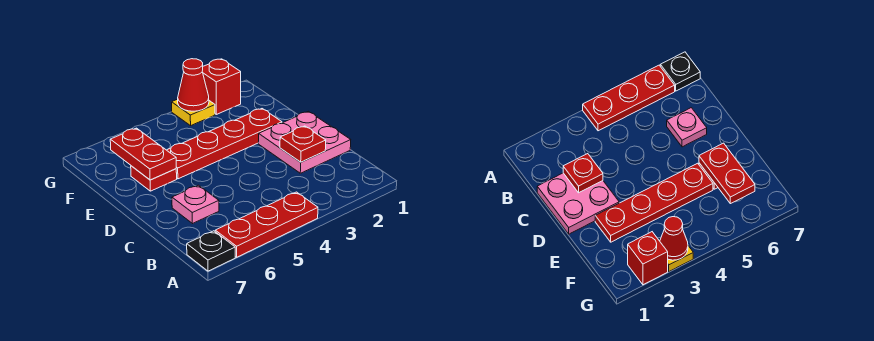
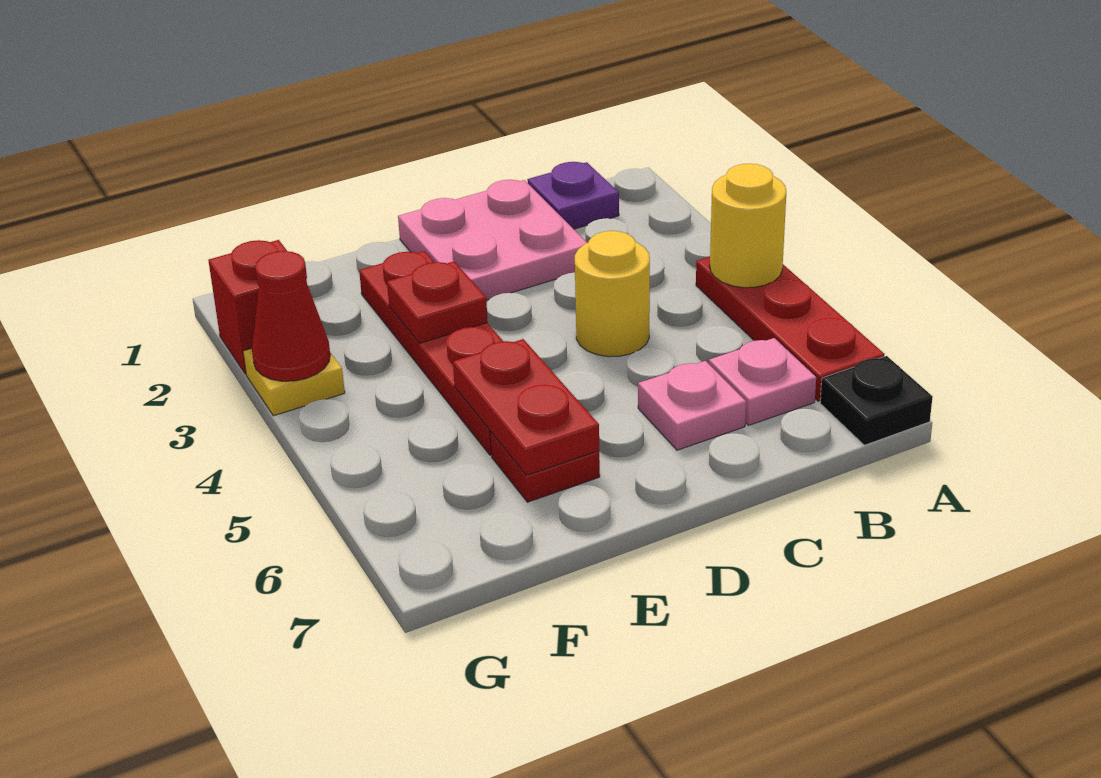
none -> yellow 1x1 round brick [710,164,786,288]
none -> purple 1x1 plate [527,162,619,229]
none -> pink 1x1 plate [709,338,816,425]
red 1x1 plate [280,126,326,162] -> red 1x1 plate moved to [387,261,488,343]
none -> yellow 1x1 round brick [575,231,650,357]
red 1x2 plate [110,128,176,180] -> red 1x2 plate turned to [453,339,599,475]

